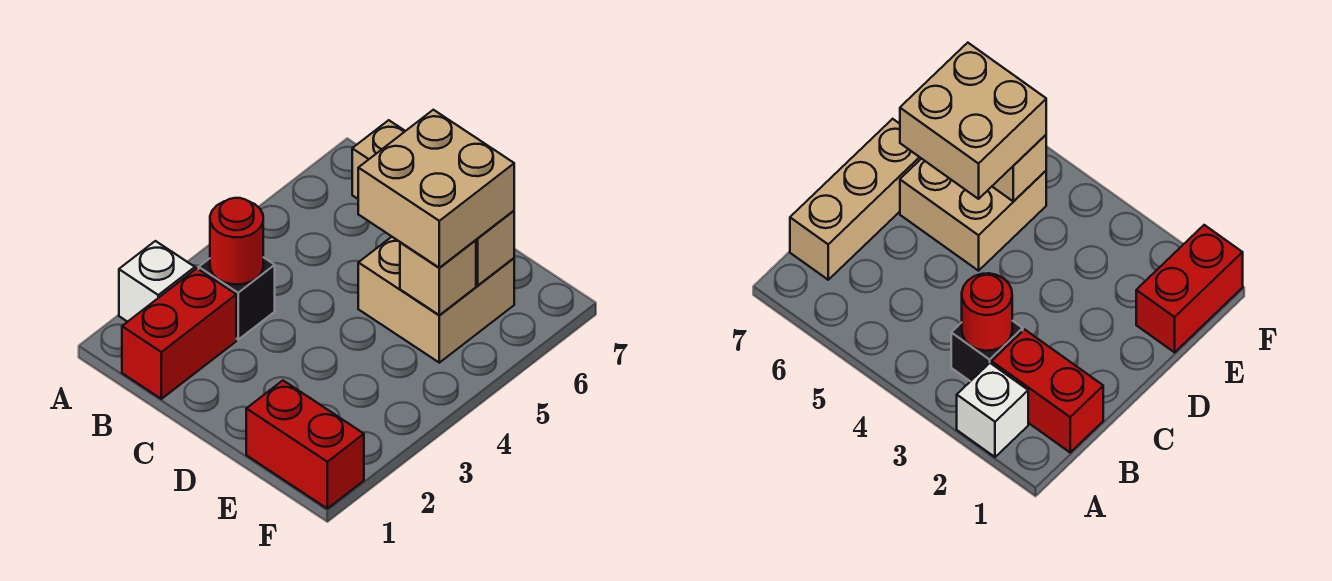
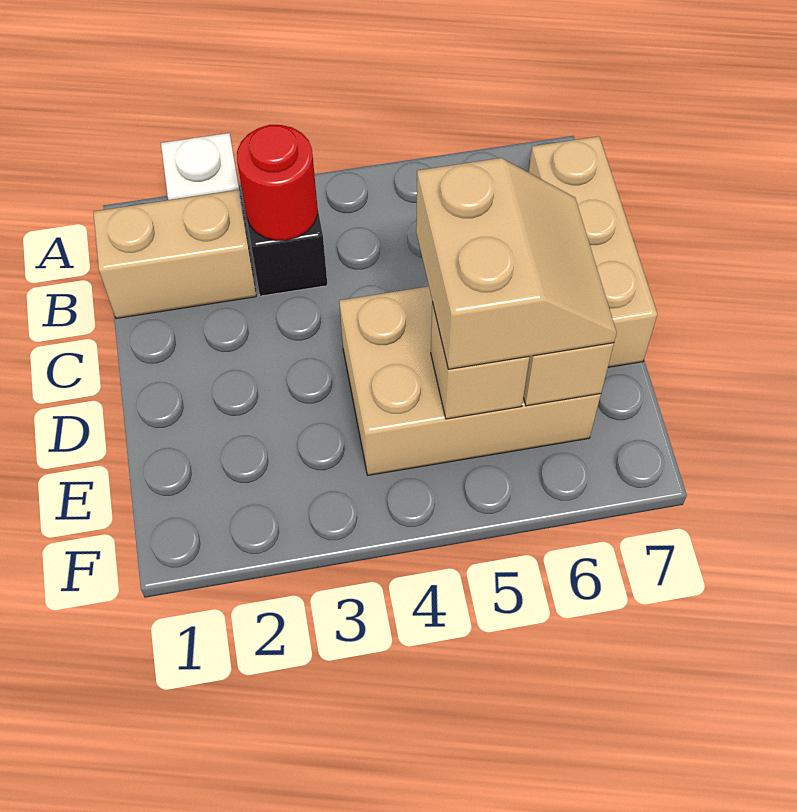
red 1x2 brick [122,269,236,399] -> tan 1x2 brick [93,190,256,318]
tan 2x2 brick [358,237,514,363] -> tan 2x3 brick [339,286,601,475]
tan 2x2 brick [358,110,514,268] -> tan 2x2 slope [416,158,617,369]
red 1x2 brick [246,381,364,509] -> none

